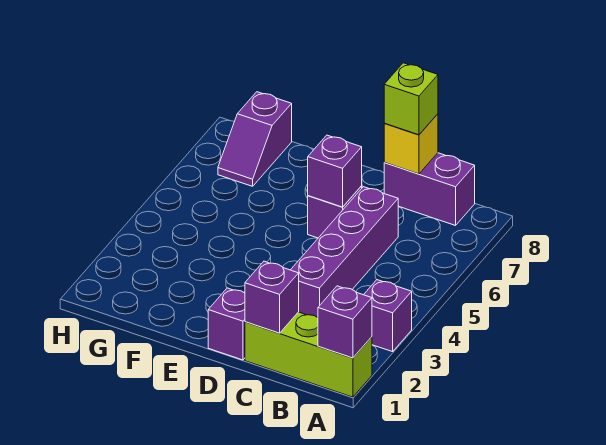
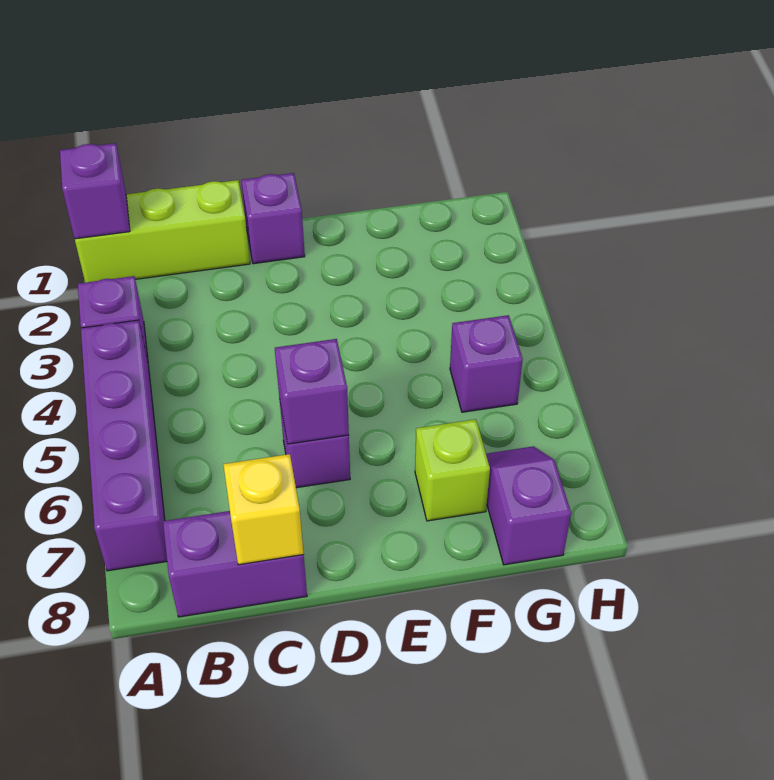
purple 1x1 brick [245,261,299,333] -> purple 1x1 brick moved to [450,315,523,412]
purple 1x4 brick [291,187,398,318] -> purple 1x4 brick moved to [81,320,167,571]
lime 1x1 brick [384,63,438,135] -> lime 1x1 brick moved to [415,419,490,521]

